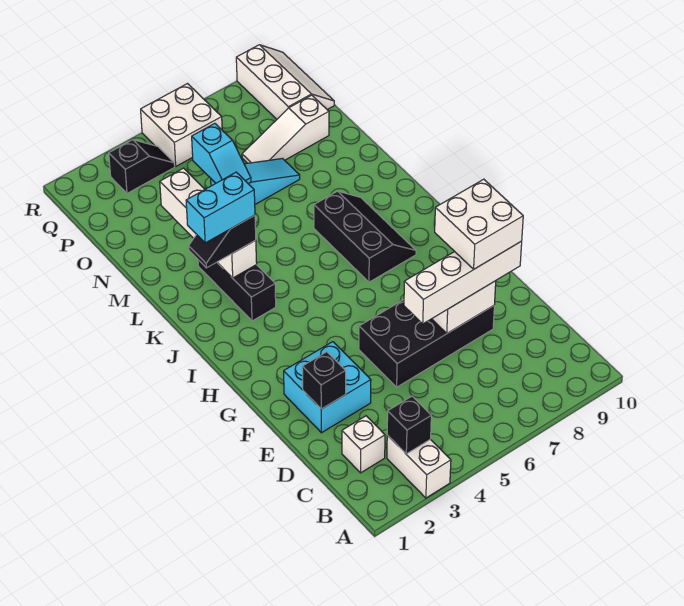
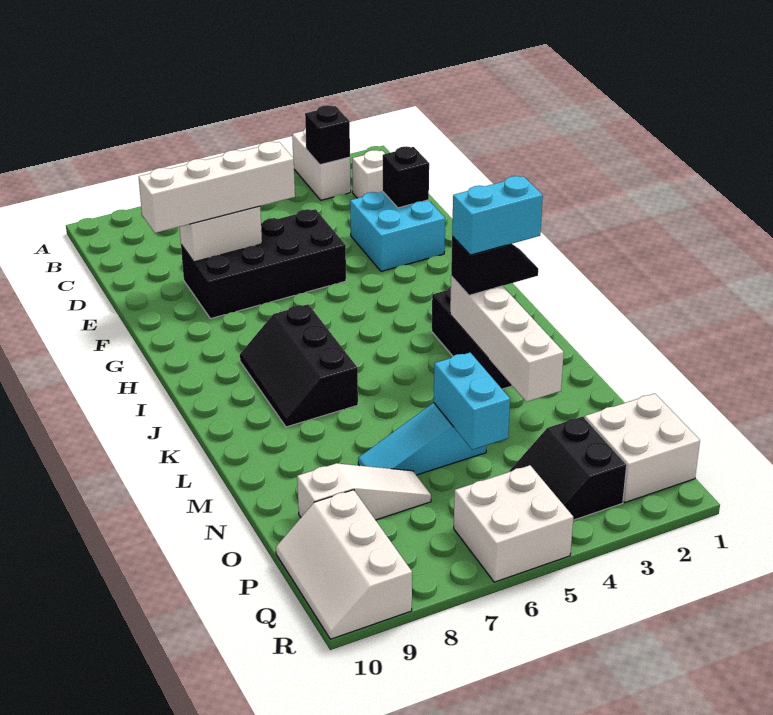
white 2x2 brick [435,179,523,269] -> white 2x2 brick moved to [585,394,700,502]
cyan 1x2 slope [192,123,251,184] -> cyan 1x2 brick [434,353,510,450]
black 1x2 slope [109,140,175,193] -> black 2x2 slope [509,417,627,520]

